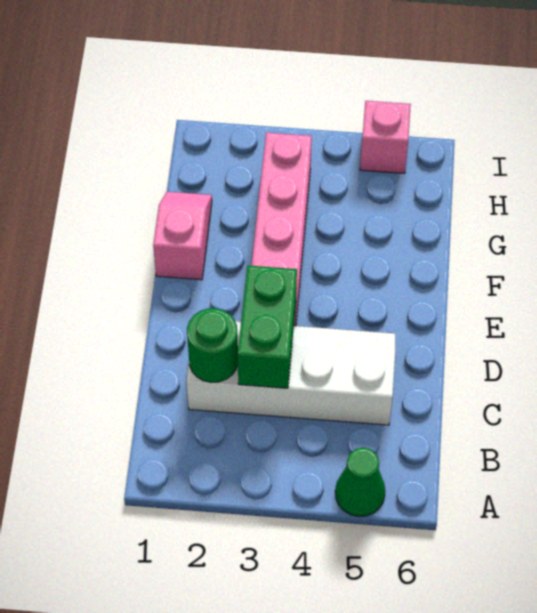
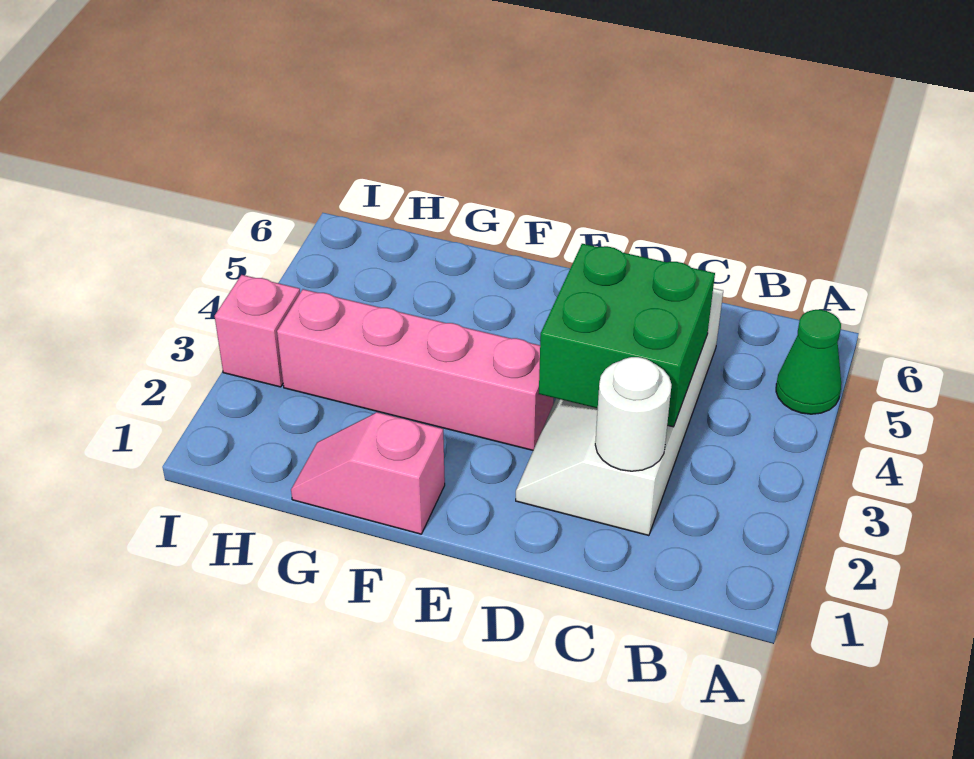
green 1x1 round brick [187,308,238,383] -> white 1x1 round brick [595,357,672,471]
green 1x2 brick [238,266,297,388] -> green 2x2 brick [539,244,715,427]
pink 1x1 brick [360,101,411,173] -> pink 1x1 brick moved to [215,275,300,387]

